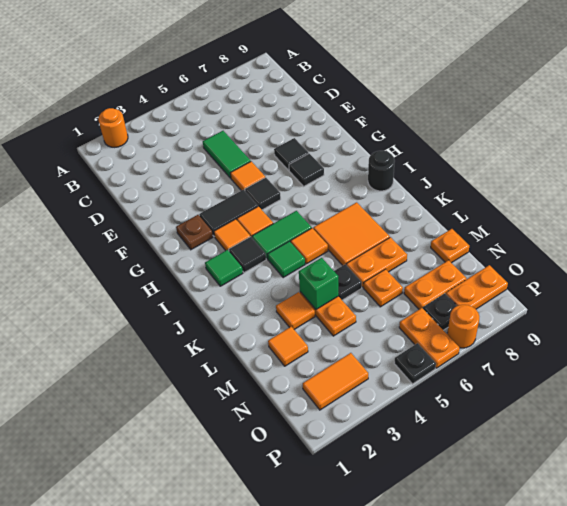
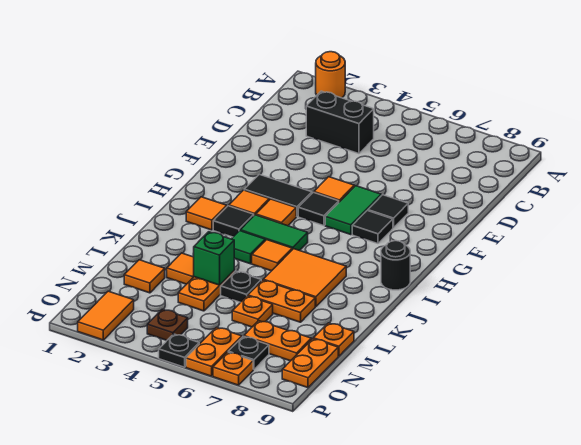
none -> black 1x2 brick [306,91,374,154]
green 1x2 tile [203,131,251,178] -> green 1x2 tile moved to [325,186,381,235]
brown 1x1 plate [176,215,213,250] -> brown 1x1 plate moved to [147,309,188,340]
green 1x1 tile [205,250,243,286] -> orange 1x1 tile [186,197,227,230]
orange 1x2 tile [303,353,368,410] -> orange 1x2 tile turned to [78,291,134,340]
orange 1x2 plate [446,265,508,309] -> orange 1x2 plate turned to [282,339,338,388]
orange 1x1 round brick [447,305,479,348] -> orange 1x1 plate [213,352,253,385]

